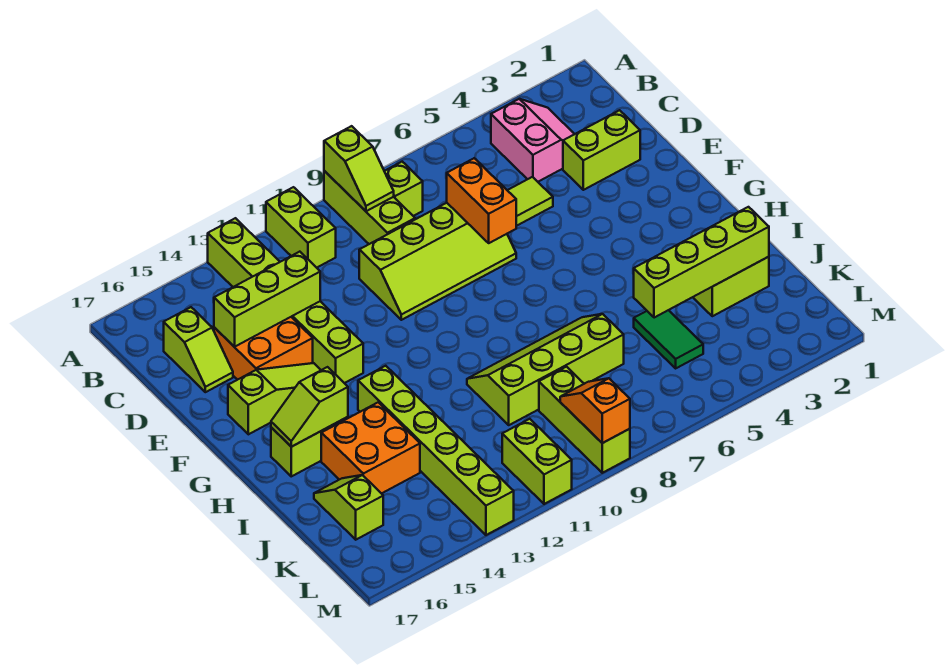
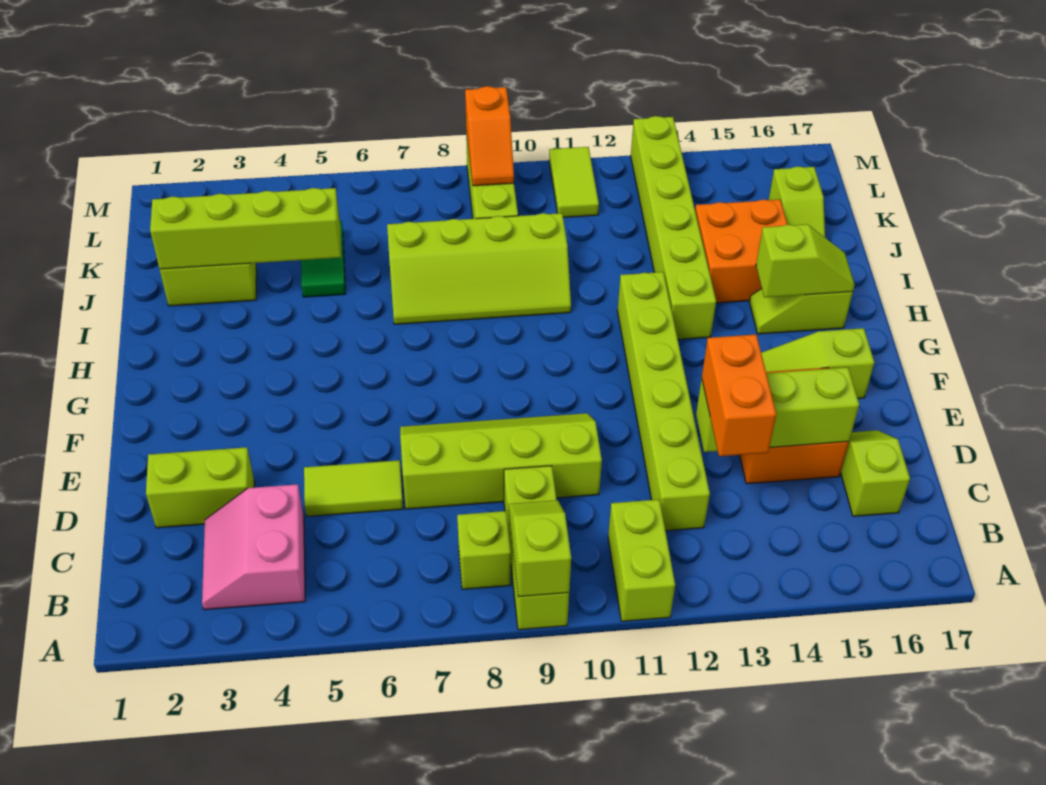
lime 1x6 brick [208,218,363,383] -> lime 1x6 brick moved to [618,272,710,531]
orange 1x2 brick [447,158,516,243] -> orange 1x2 brick moved to [702,334,776,456]
lime 1x2 brick [502,419,572,504] -> lime 1x2 tile [549,147,599,217]

